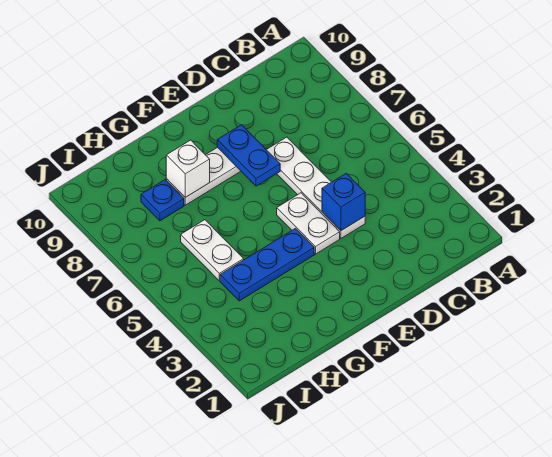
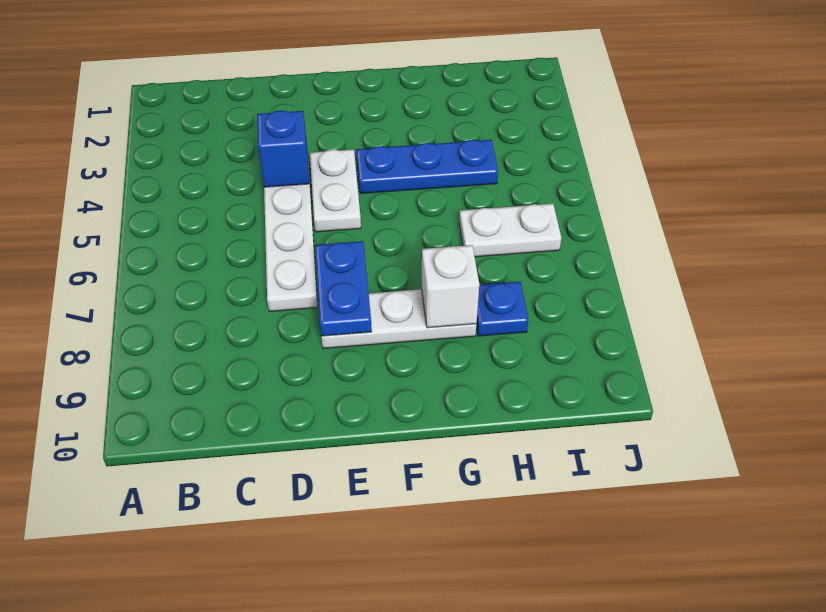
white 1x2 plate [181,220,244,281] -> white 1x2 plate turned to [459,204,561,257]

